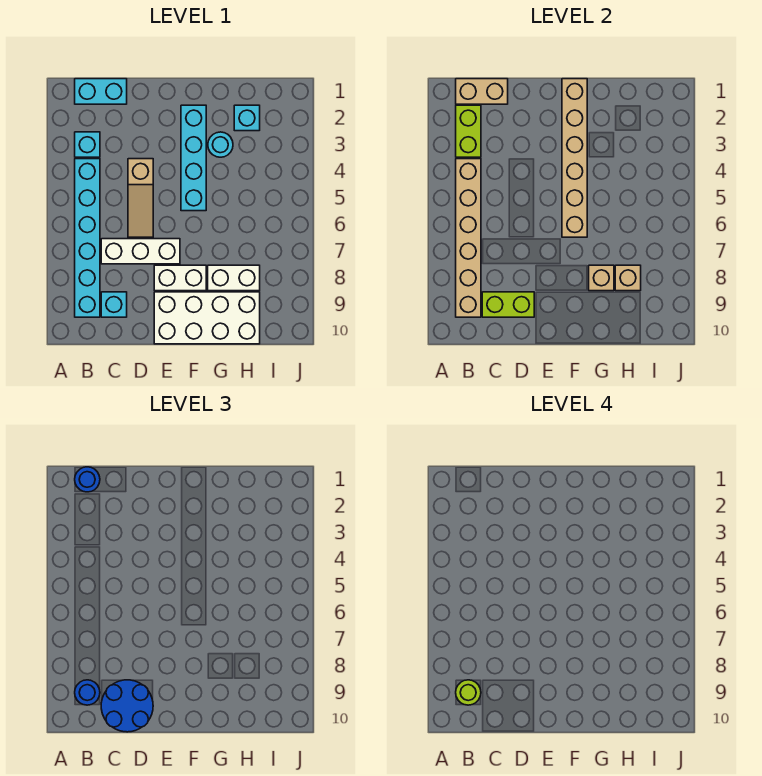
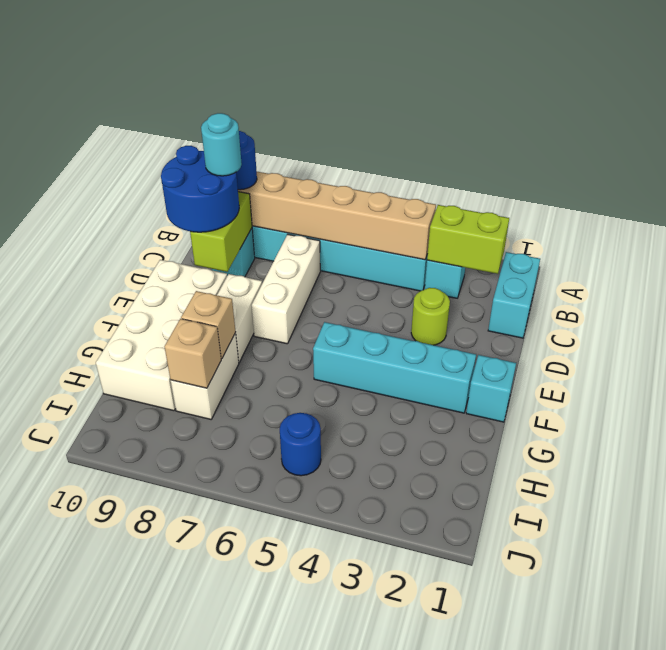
tan 1x2 brick [456,79,508,104] -> none
blue 1x1 round brick [75,467,100,492] -> blue 1x1 round brick moved to [280,413,321,476]
lime 1x1 round brick [456,680,481,705] -> lime 1x1 round brick moved to [411,288,450,345]
tan 1x3 slope [128,159,153,237] -> none
tan 1x6 brick [562,79,587,237] -> none
cyan 1x1 round brick [208,132,233,157] -> cyan 1x1 round brick moved to [201,113,242,176]
cyan 1x1 brick [234,105,260,131] -> cyan 1x1 brick moved to [466,355,516,422]

